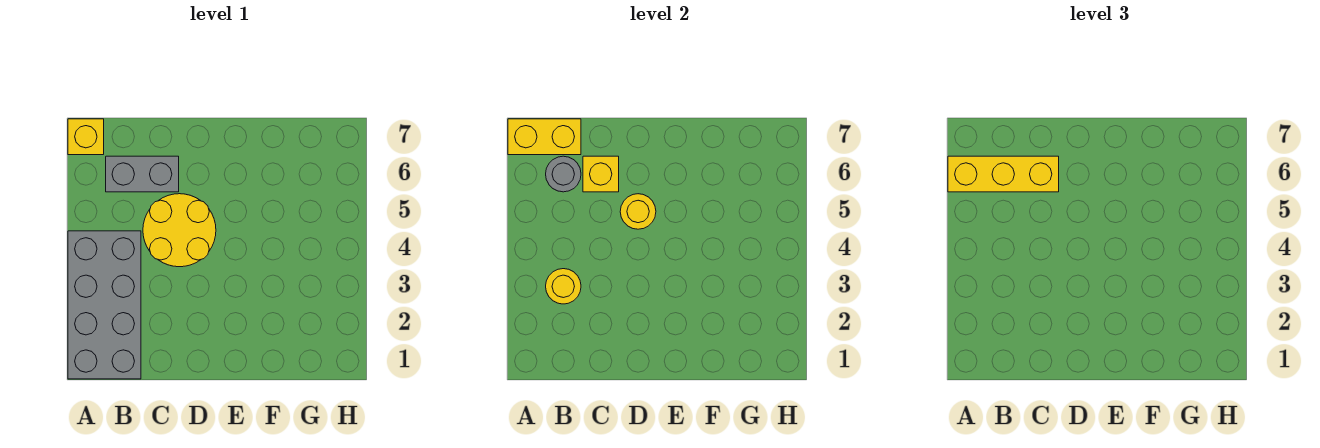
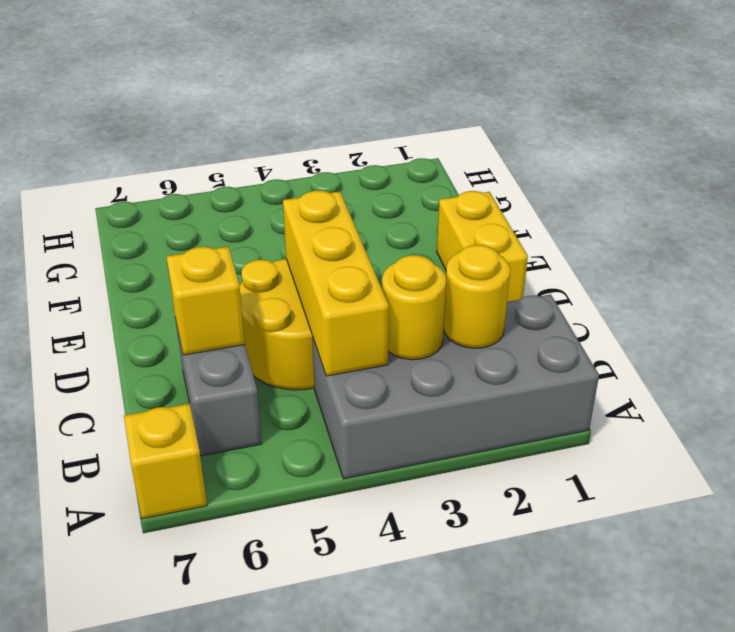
yellow 1x3 brick [948,156,1059,192] -> yellow 1x3 brick moved to [283,191,389,376]
yellow 1x2 brick [508,119,581,155] -> yellow 1x2 brick moved to [437,191,528,302]
grey 1x1 round brick [546,156,581,192] -> none
yellow 1x1 round brick [620,194,656,229] -> yellow 1x1 round brick moved to [444,245,510,348]

